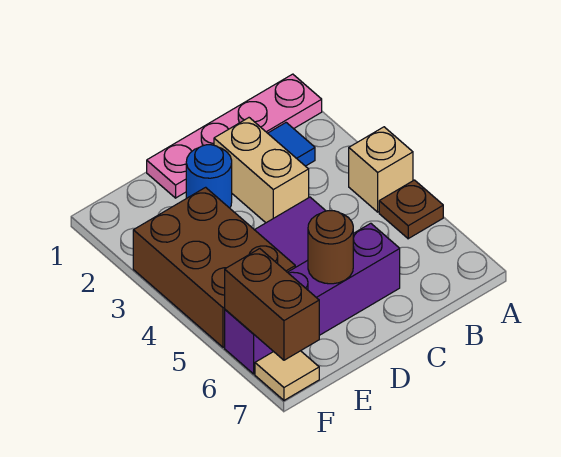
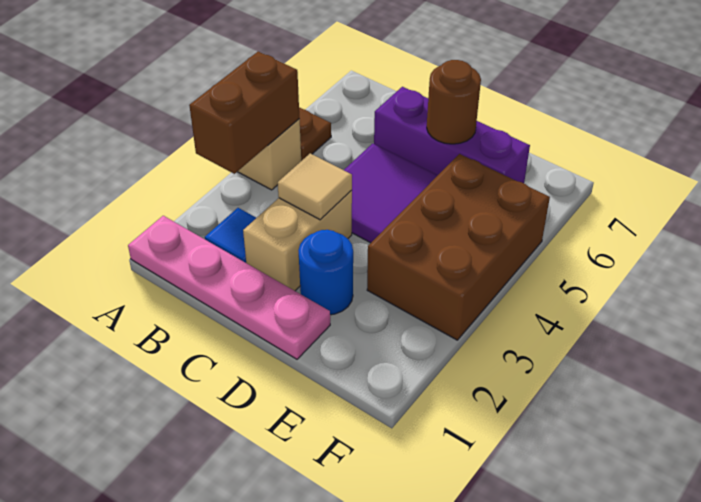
purple 1x4 brick [225,223,400,374] -> purple 1x3 brick [374,87,530,183]
brown 1x2 brick [225,249,319,360] -> brown 1x2 brick moved to [189,51,299,174]
tan 1x1 tile [255,351,319,400] -> tan 1x1 tile moved to [278,153,352,220]

